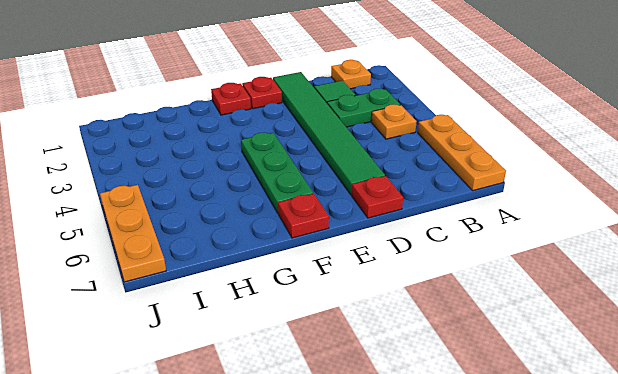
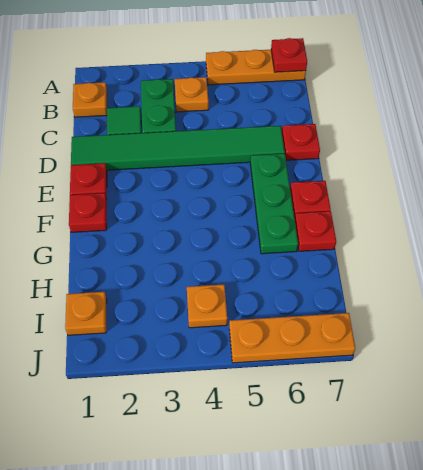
none -> red 1x1 plate [271,38,307,72]
green 1x3 plate [241,133,313,213] -> green 1x3 plate turned to [250,154,298,254]
none -> red 1x1 plate [295,211,336,251]
none -> orange 1x1 plate [65,292,107,335]
none -> orange 1x1 plate [187,284,227,328]

